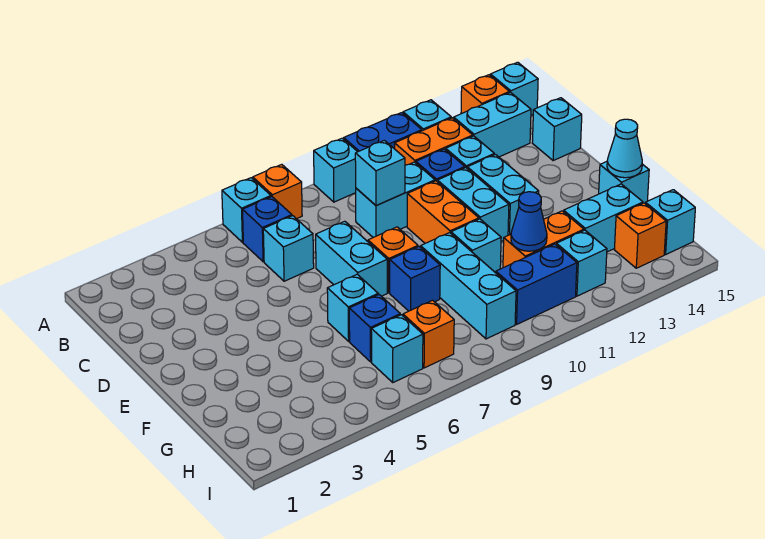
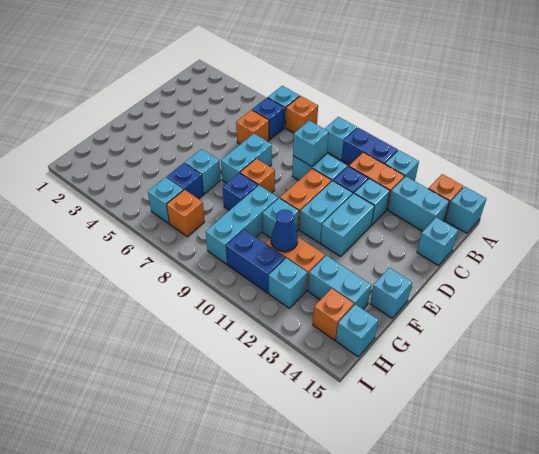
cyan 1x1 brick [263,216,314,281] -> orange 1x1 brick [236,110,269,144]
cyan 1x1 cone [607,119,642,178] -> none

